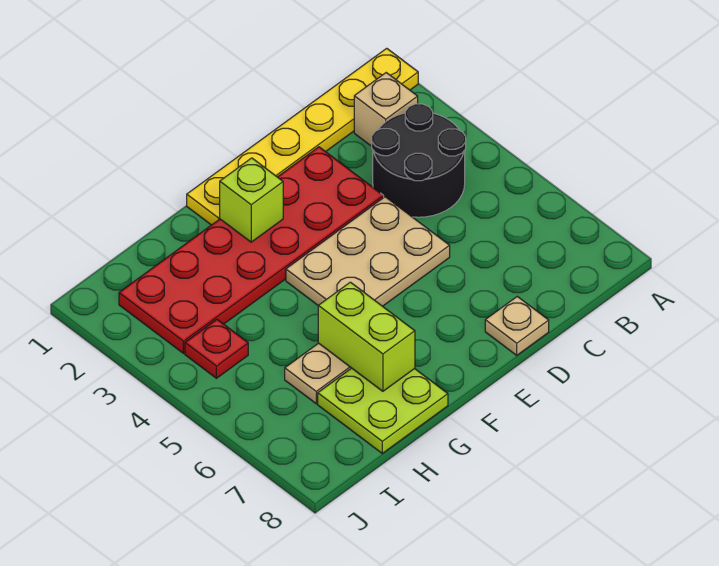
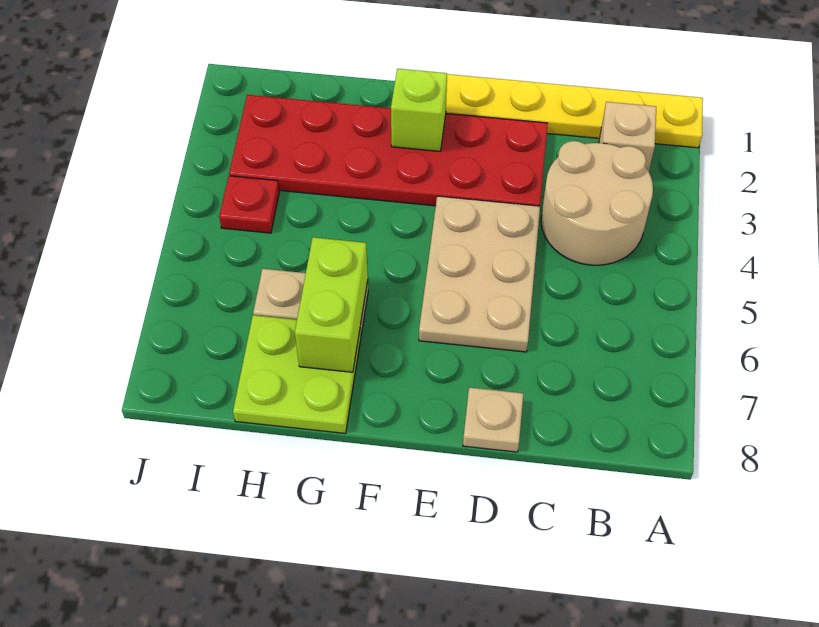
black 2x2 round brick [372,104,466,217] -> tan 2x2 round brick [541,141,653,265]
tan 2x3 plate [286,197,450,306] -> tan 2x3 plate turned to [419,196,540,352]

